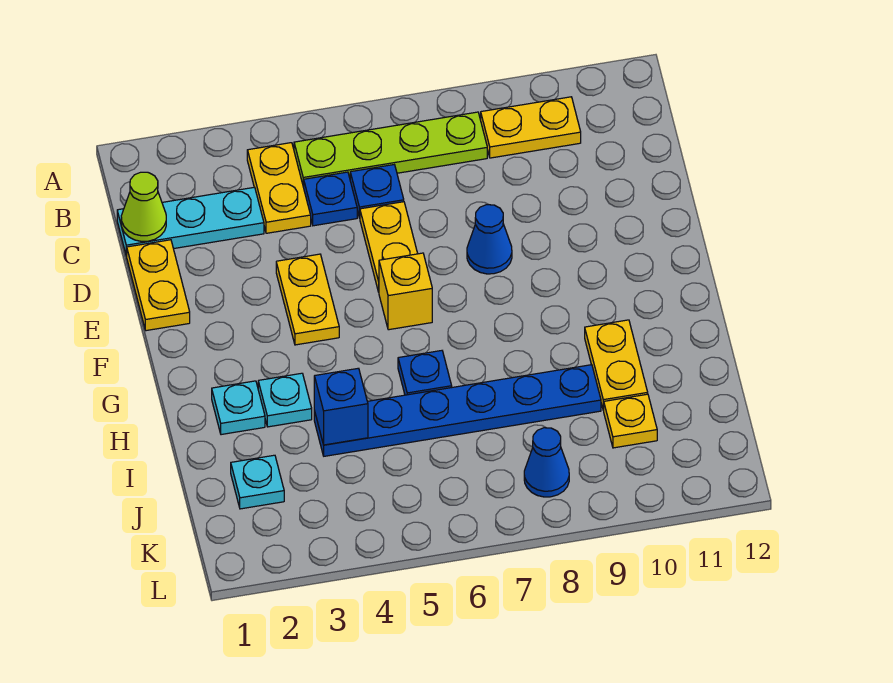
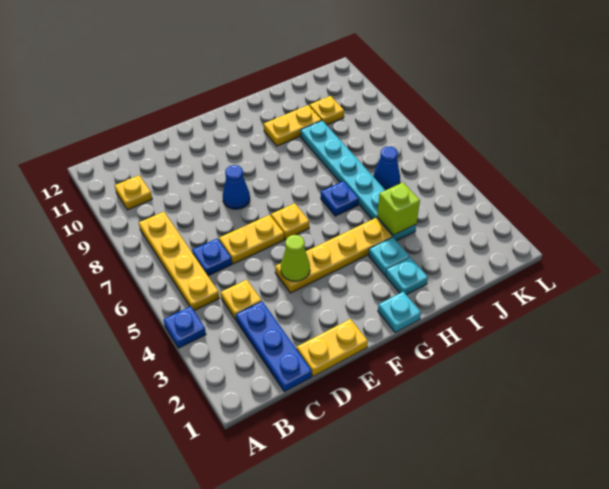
yellow 1x2 plate [247,143,311,233] -> yellow 1x1 plate [221,280,262,320]
lime 1x4 plate [294,112,487,187] -> yellow 1x4 plate [139,212,219,311]
yellow 1x2 plate [481,97,581,158] -> yellow 1x1 plate [115,175,152,210]
cyan 1x3 plate [117,187,264,256] -> blue 1x3 plate [236,302,312,392]
lime 1x1 cone [121,172,166,241] -> lime 1x1 cone moved to [281,235,310,281]
blue 1x1 plate [304,172,357,226] -> blue 1x1 plate moved to [163,306,206,348]
yellow 1x2 plate [276,254,339,345] -> yellow 1x4 plate [275,218,392,293]
yellow 1x1 brick [379,253,432,330] -> yellow 1x1 plate [271,203,309,239]
blue 1x6 plate [314,365,601,456] -> cyan 1x6 plate [301,121,416,241]
blue 1x1 brick [314,368,368,445] -> lime 1x1 brick [377,182,420,235]
cyan 1x1 plate [231,455,284,509] -> cyan 1x1 plate moved to [378,292,421,333]
blue 1x1 cone [524,428,569,497] -> blue 1x1 cone moved to [373,146,400,190]

